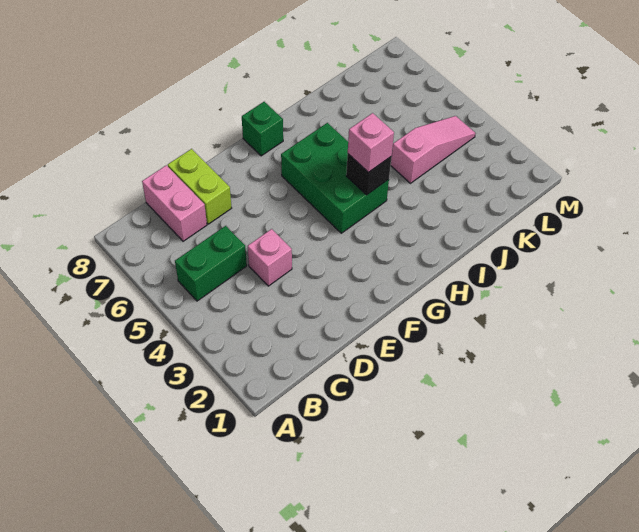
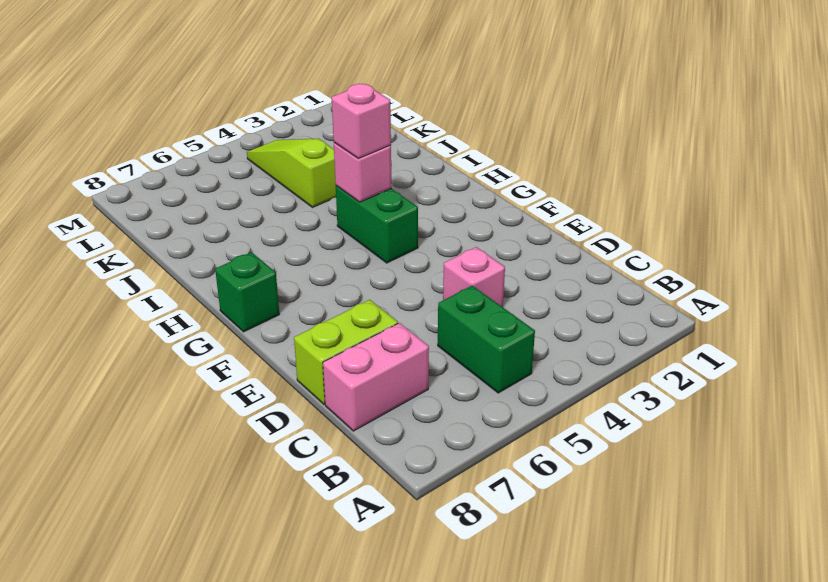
green 2x3 brick [281,123,389,233] -> green 1x2 brick [336,186,418,263]
black 1x1 brick [346,154,391,195] -> pink 1x1 brick [334,142,392,202]
pink 1x3 slope [391,116,476,183] -> lime 1x3 slope [247,139,336,207]

